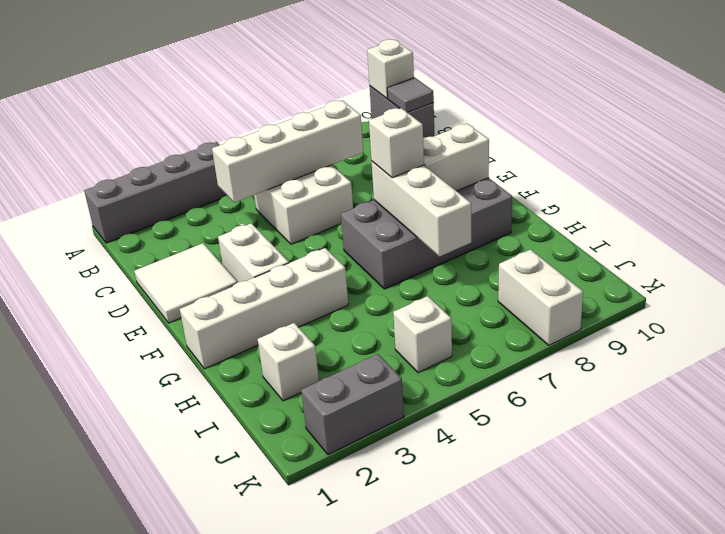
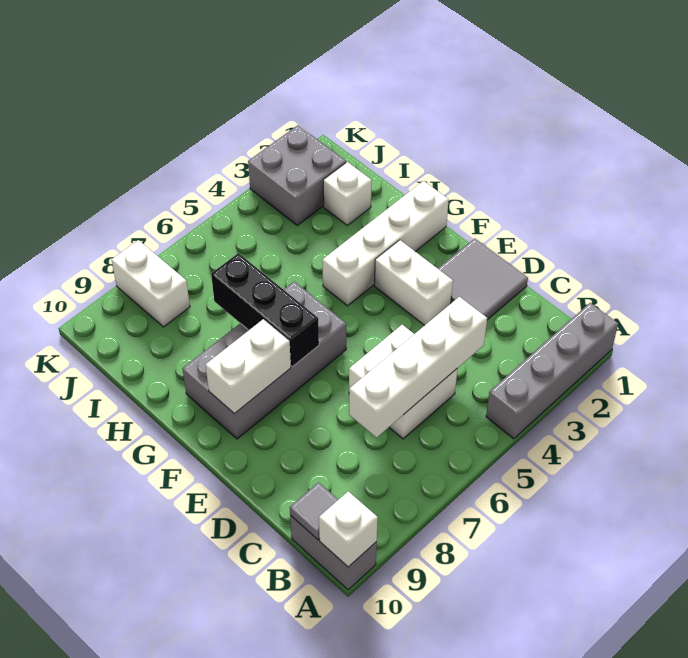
white 2x2 tile [134,243,238,323] -> grey 2x2 tile [438,239,528,320]
white 1x3 brick [372,162,471,256] -> black 1x3 brick [211,253,319,367]
white 1x1 brick [369,108,424,178] -> none
white 1x1 brick [393,296,452,373] -> none
grey 1x2 brick [301,354,404,455] -> grey 2x2 brick [248,125,346,225]

